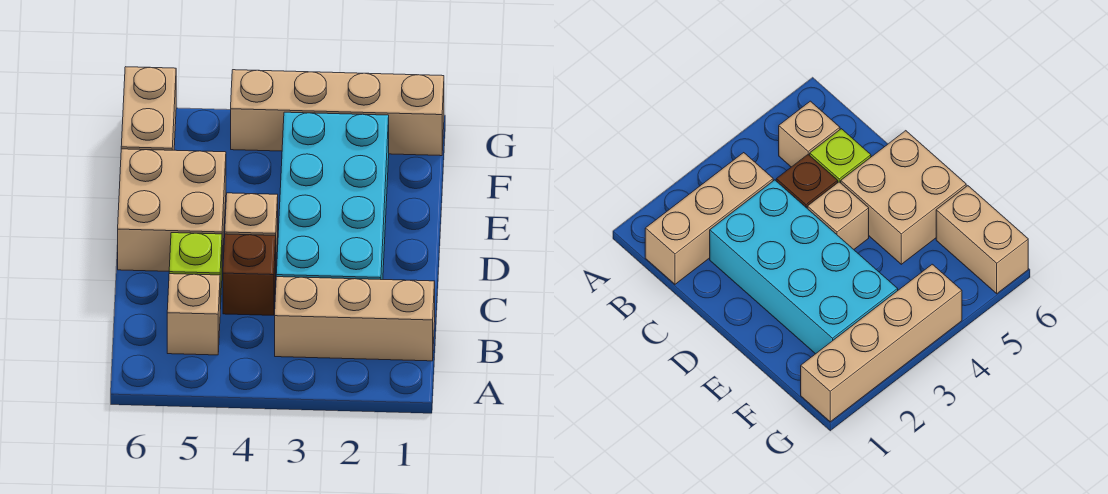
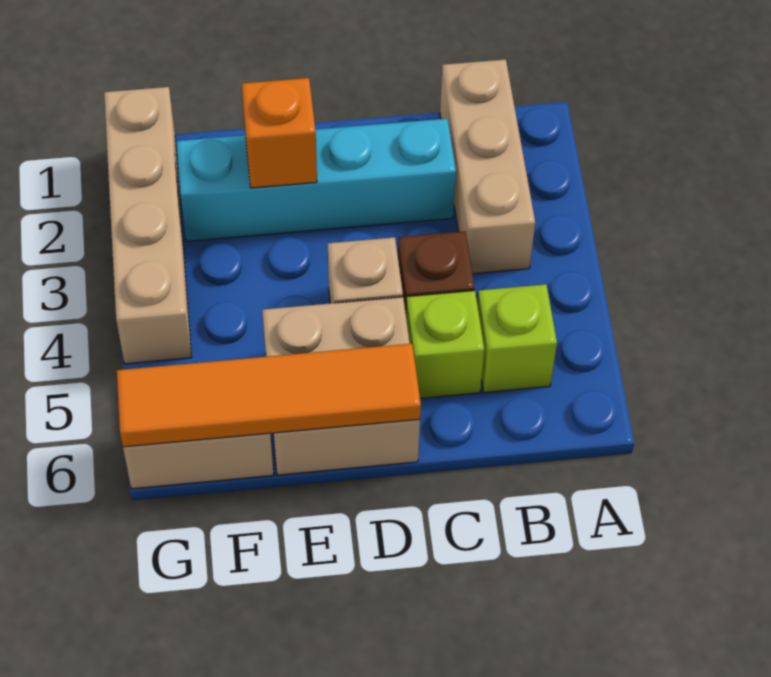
tan 1x1 brick [167,274,220,355] -> lime 1x1 brick [477,284,557,393]
cyan 2x4 brick [276,112,389,280] -> cyan 1x4 brick [176,119,456,241]
none -> orange 1x4 tile [117,344,421,447]
none -> orange 1x1 brick [242,78,317,188]

